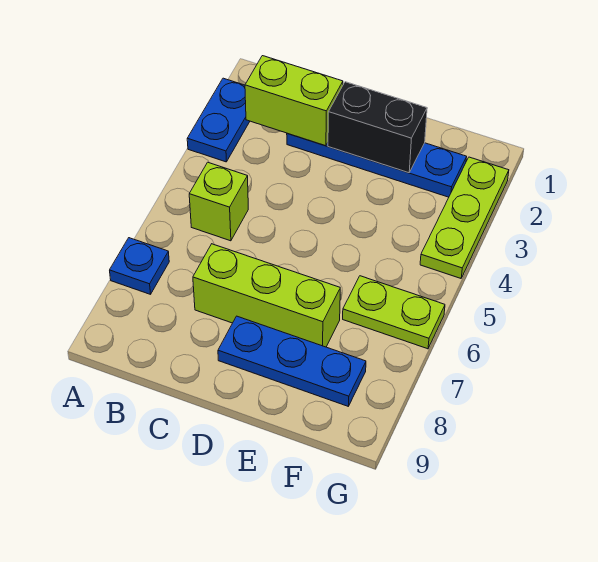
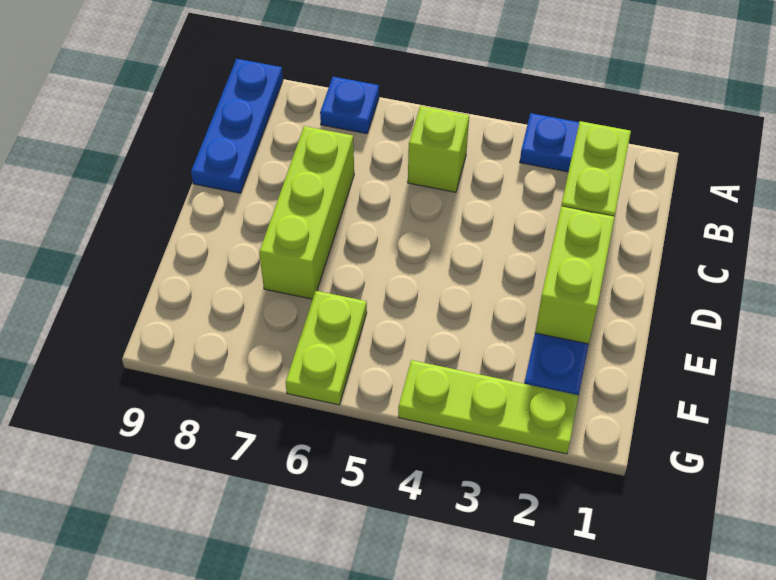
black 1x2 brick [328,82,427,173] -> lime 1x2 brick [535,206,615,344]
blue 1x3 plate [218,316,366,406] -> blue 1x3 plate moved to [191,59,283,193]

